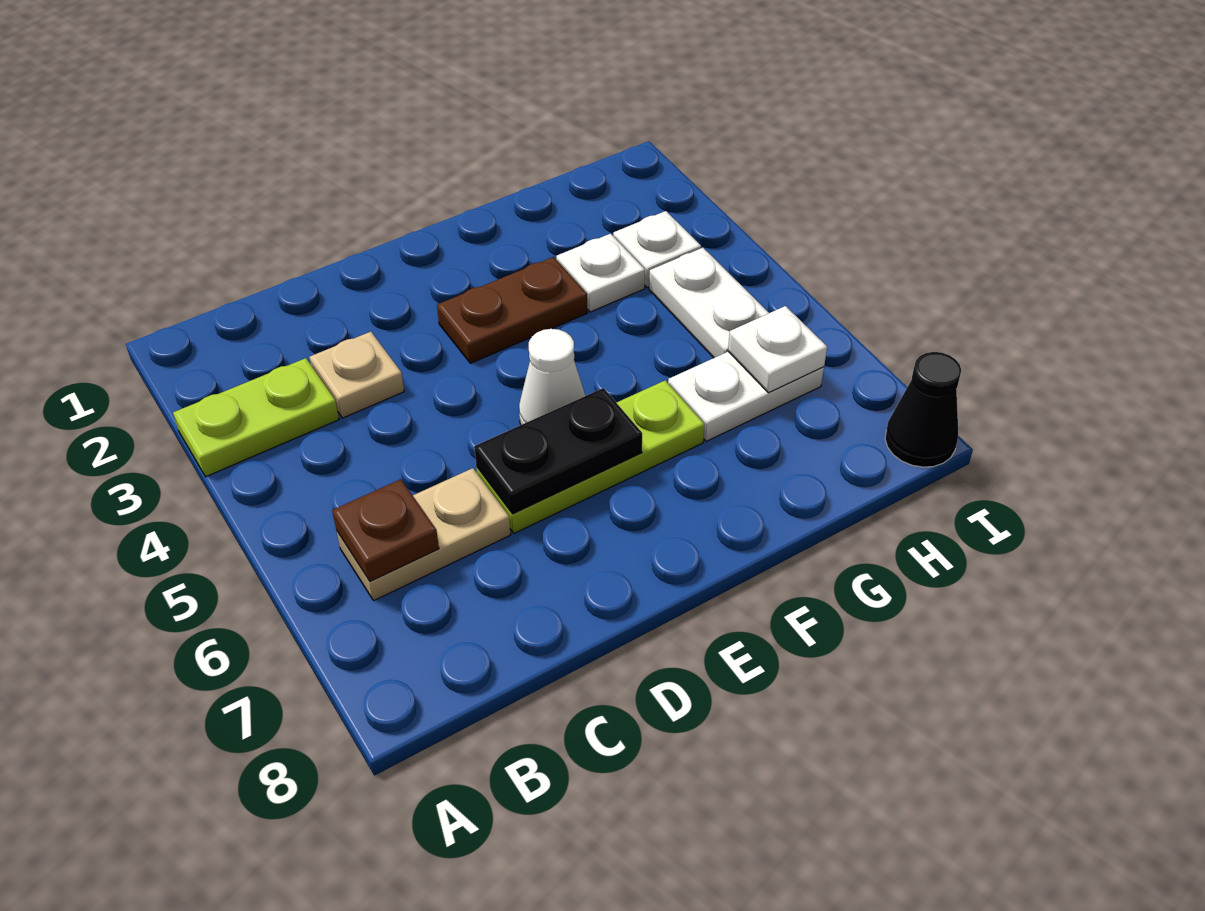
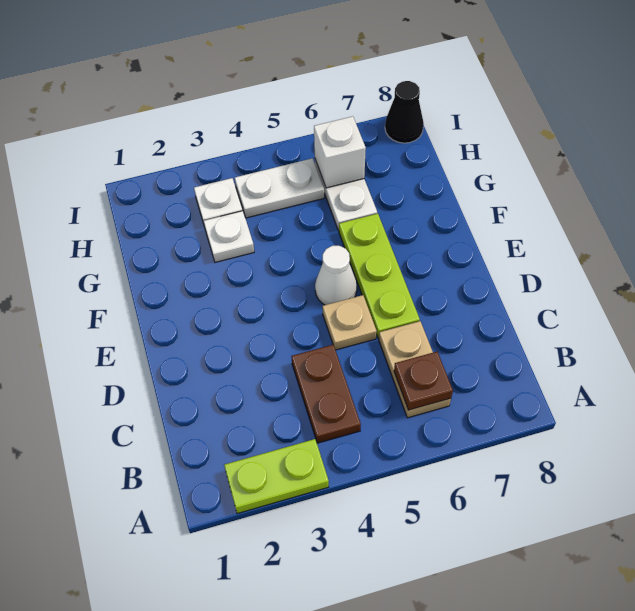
lime 1x2 plate [173,358,339,477] -> lime 1x2 plate turned to [224,439,329,514]
tan 1x1 plate [309,332,404,418] -> tan 1x1 plate moved to [322,295,377,350]
black 1x2 plate [474,388,642,514] -> none
brown 1x2 plate [437,257,587,363] -> brown 1x2 plate moved to [291,345,361,443]
white 1x1 plate [728,306,827,393] -> white 1x1 brick [314,116,366,188]

